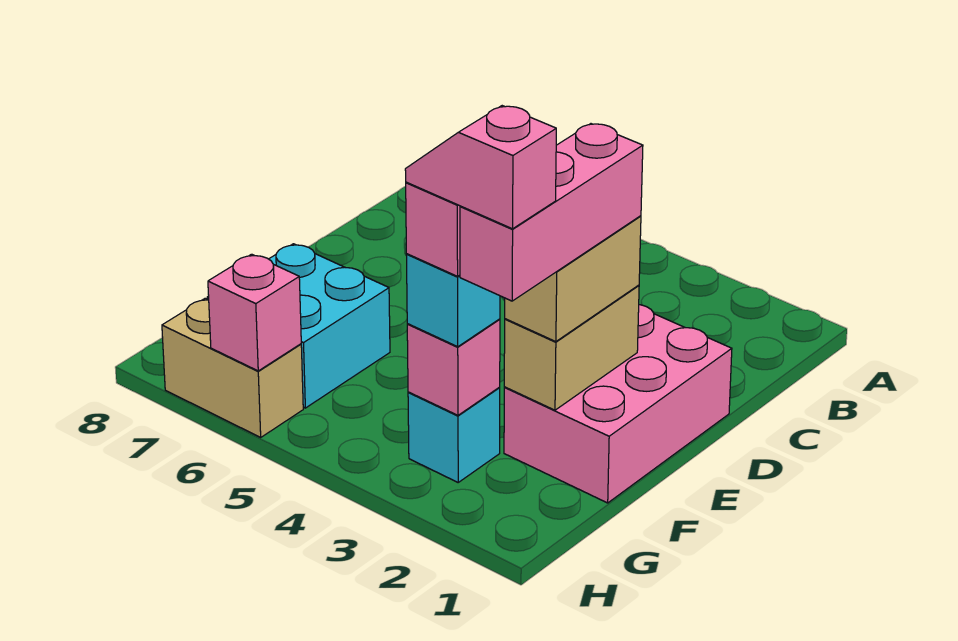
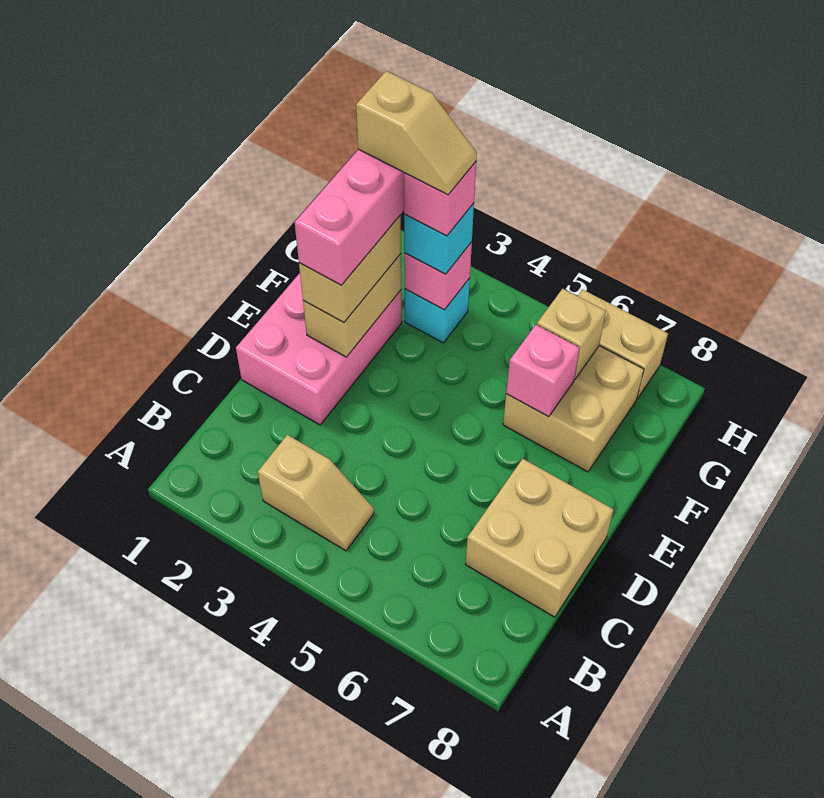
none -> tan 1x2 slope [258,435,374,551]
none -> tan 2x2 brick [465,459,614,617]
cyan 2x2 brick [207,244,390,408] -> tan 2x2 brick [503,346,644,472]
pink 1x2 slope [405,106,556,229] -> tan 1x2 slope [356,71,477,195]
none -> tan 1x1 brick [537,289,606,379]
pink 1x1 brick [208,254,301,371] -> pink 1x1 brick moved to [506,325,580,417]

